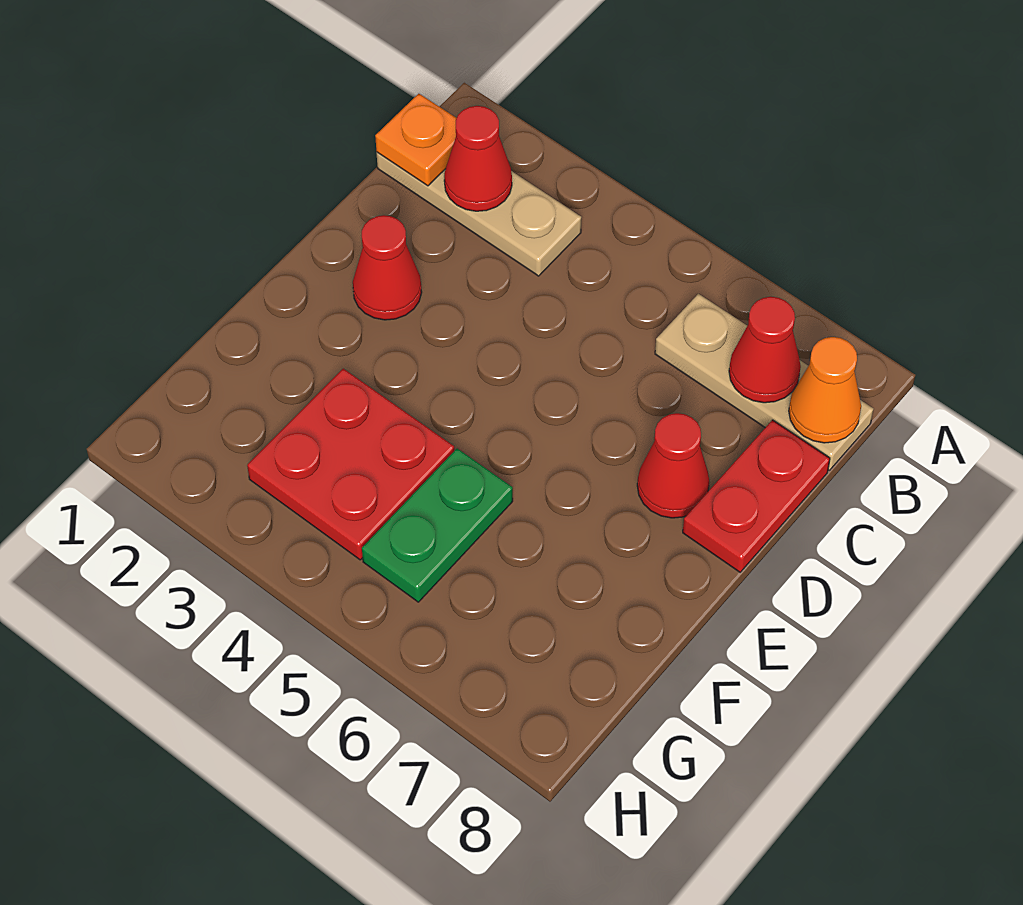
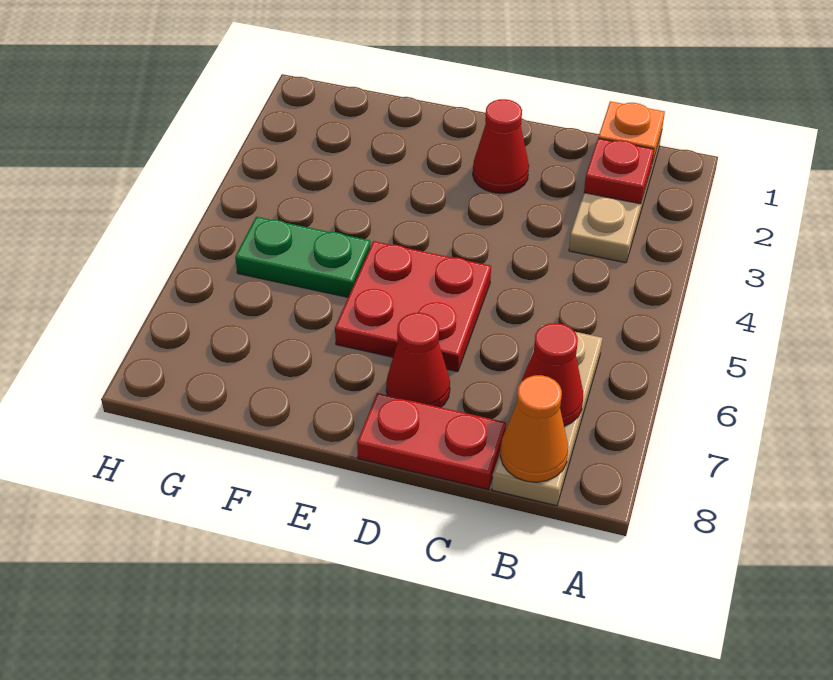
red 1x1 cone [444,106,512,211] -> red 1x1 plate [584,138,654,204]
red 2x2 plate [247,369,454,560] -> red 2x2 plate moved to [335,241,491,372]

